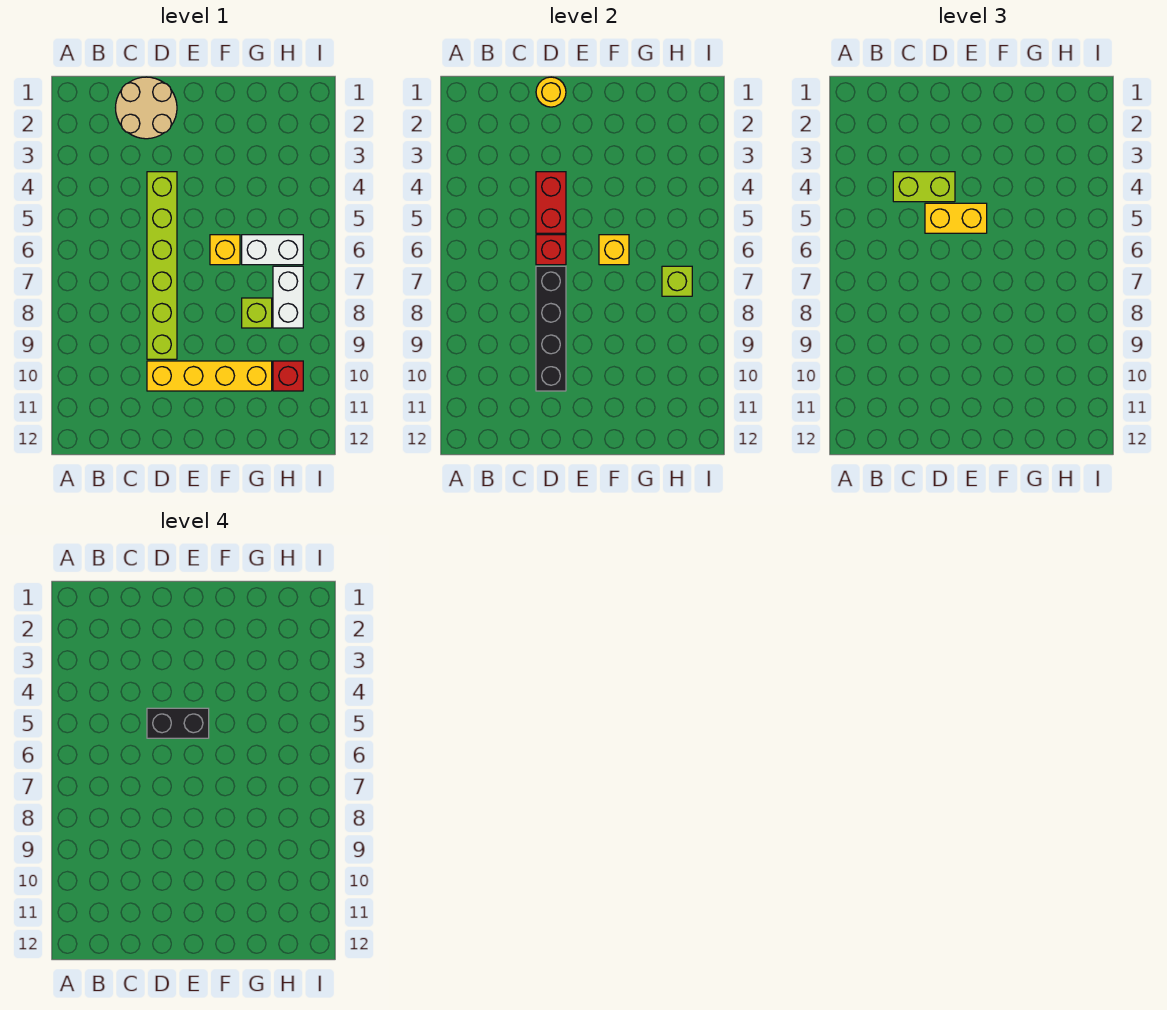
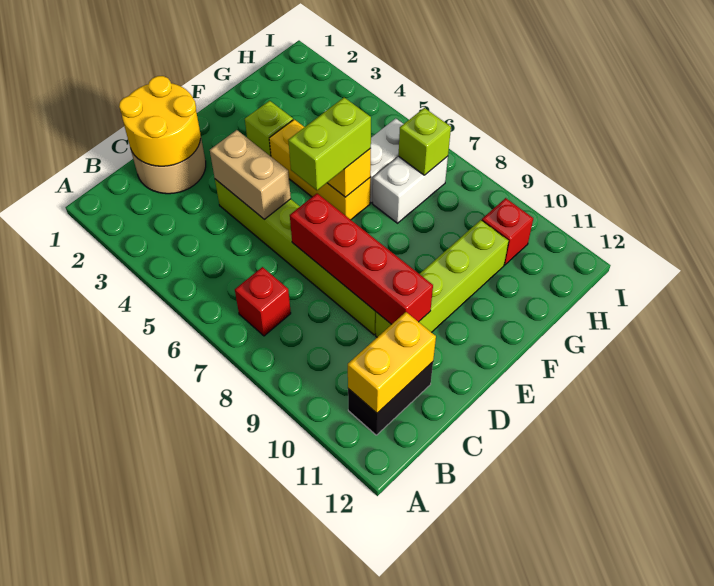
lime 1x2 brick [893,172,955,202] -> lime 1x2 brick moved to [288,98,371,190]
yellow 1x1 round brick [536,77,566,107] -> yellow 2x2 round brick [119,76,201,166]
red 1x2 brick [536,172,566,233] -> tan 1x2 brick [210,130,291,219]
yellow 1x2 brick [925,203,987,233] -> yellow 1x2 brick moved to [348,312,436,413]
black 1x2 brick [147,708,209,738] -> black 1x2 brick moved to [348,362,433,435]
red 1x1 brick [536,235,566,265] -> red 1x1 brick moved to [235,267,291,336]
black 1x4 brick [536,266,566,391] -> red 1x4 brick [290,194,433,324]
yellow 1x4 brick [147,361,272,391] -> lime 1x4 brick [376,220,509,337]
yellow 1x1 brick [210,235,240,265] -> yellow 1x3 brick [269,119,370,220]
lime 1x1 brick [242,298,272,328] -> lime 1x1 brick moved to [245,101,293,156]
white 1x2 brick [273,266,303,328] -> white 1x2 brick turned to [373,156,448,223]

